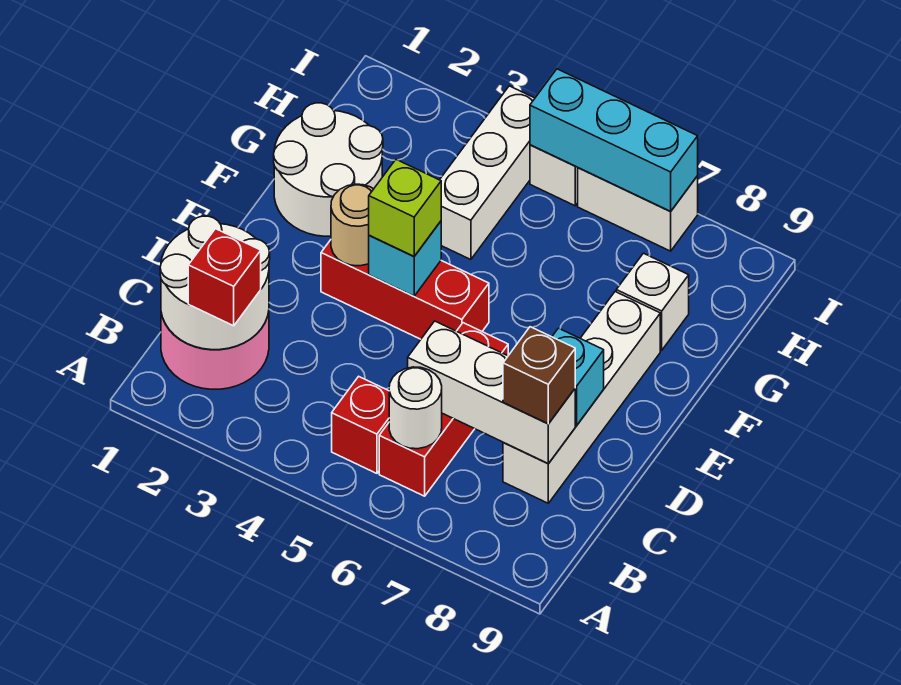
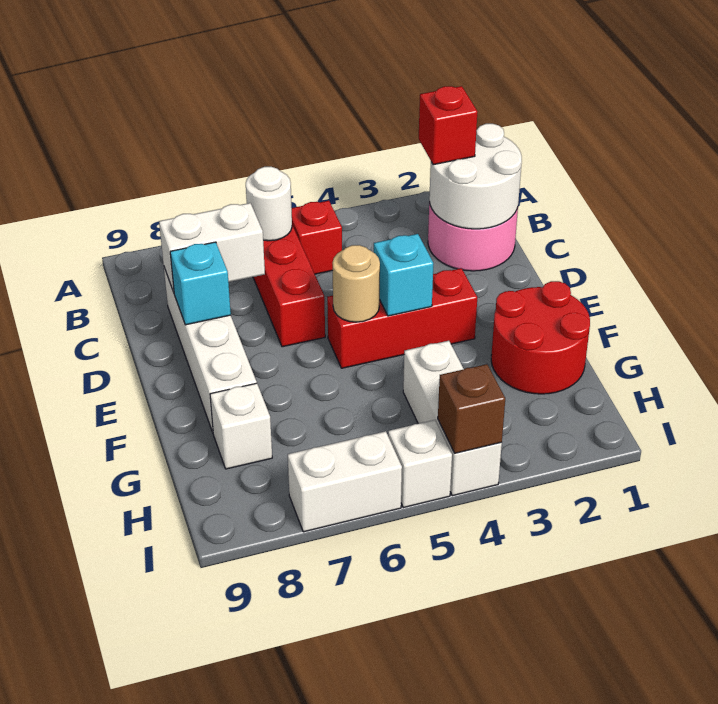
white 1x3 brick [408,321,575,464] -> white 1x2 brick [159,203,265,292]
brown 1x1 brick [503,327,575,424] -> brown 1x1 brick moved to [438,364,505,453]
tan 1x1 round brick [331,184,373,266] -> tan 1x1 round brick moved to [333,245,380,322]
lime 1x1 brick [369,160,441,256] -> none
white 2x2 round brick [274,103,383,236] -> red 2x2 round brick [491,281,590,394]
cyan 1x3 brick [530,69,698,211] -> none

